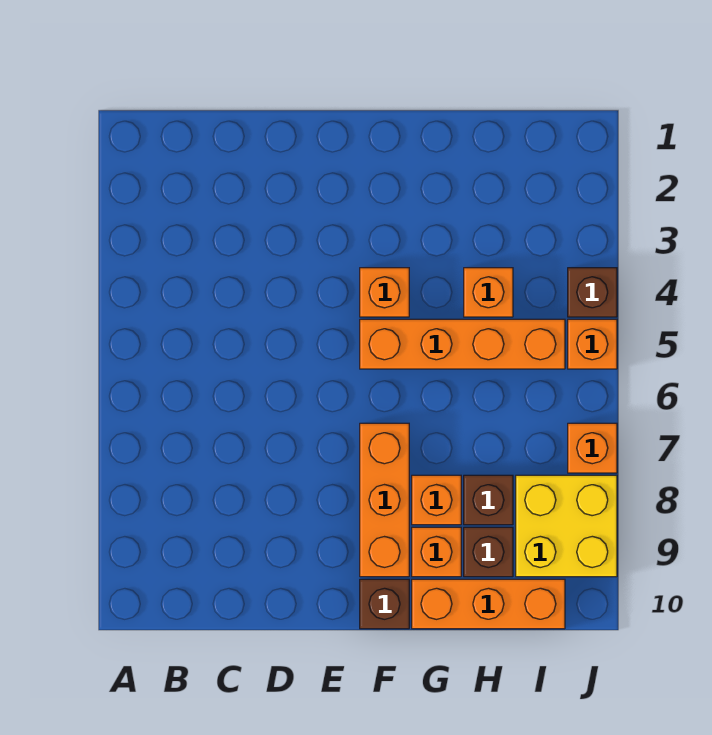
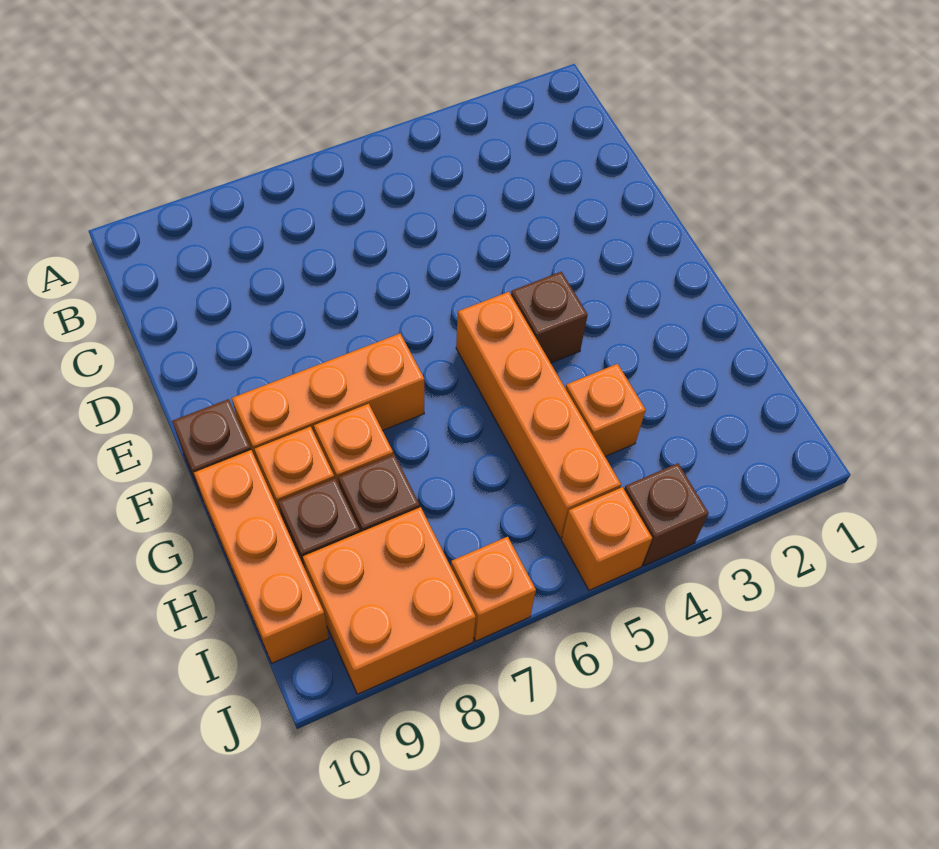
orange 1x1 brick [360,268,409,317] -> brown 1x1 brick [511,272,588,363]
yellow 2x2 brick [516,475,617,577] -> orange 2x2 brick [303,507,476,694]

